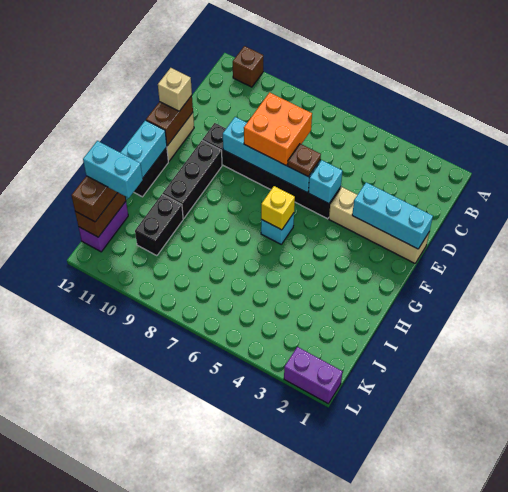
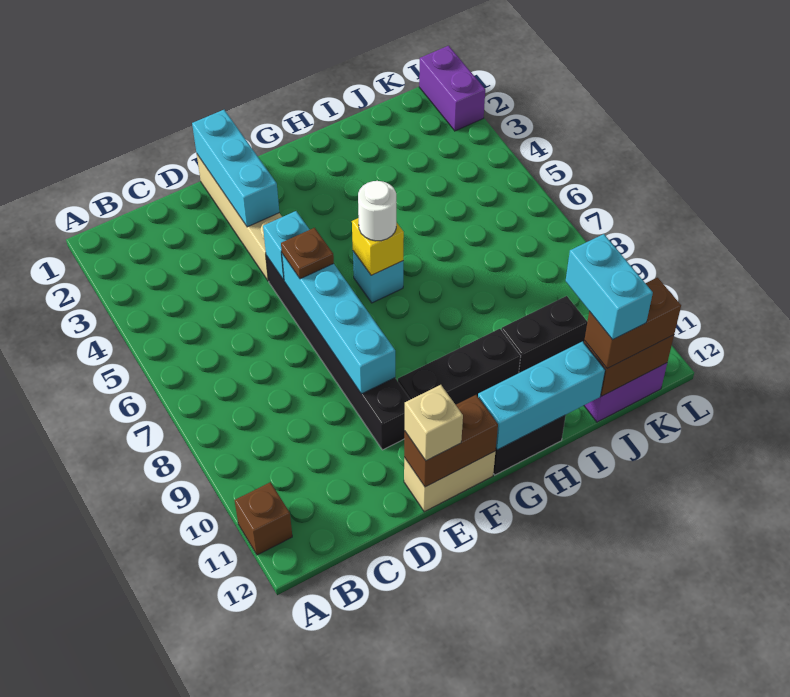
orange 2x2 brick [244,92,312,165] -> none
none -> white 1x1 round brick [358,181,396,241]

